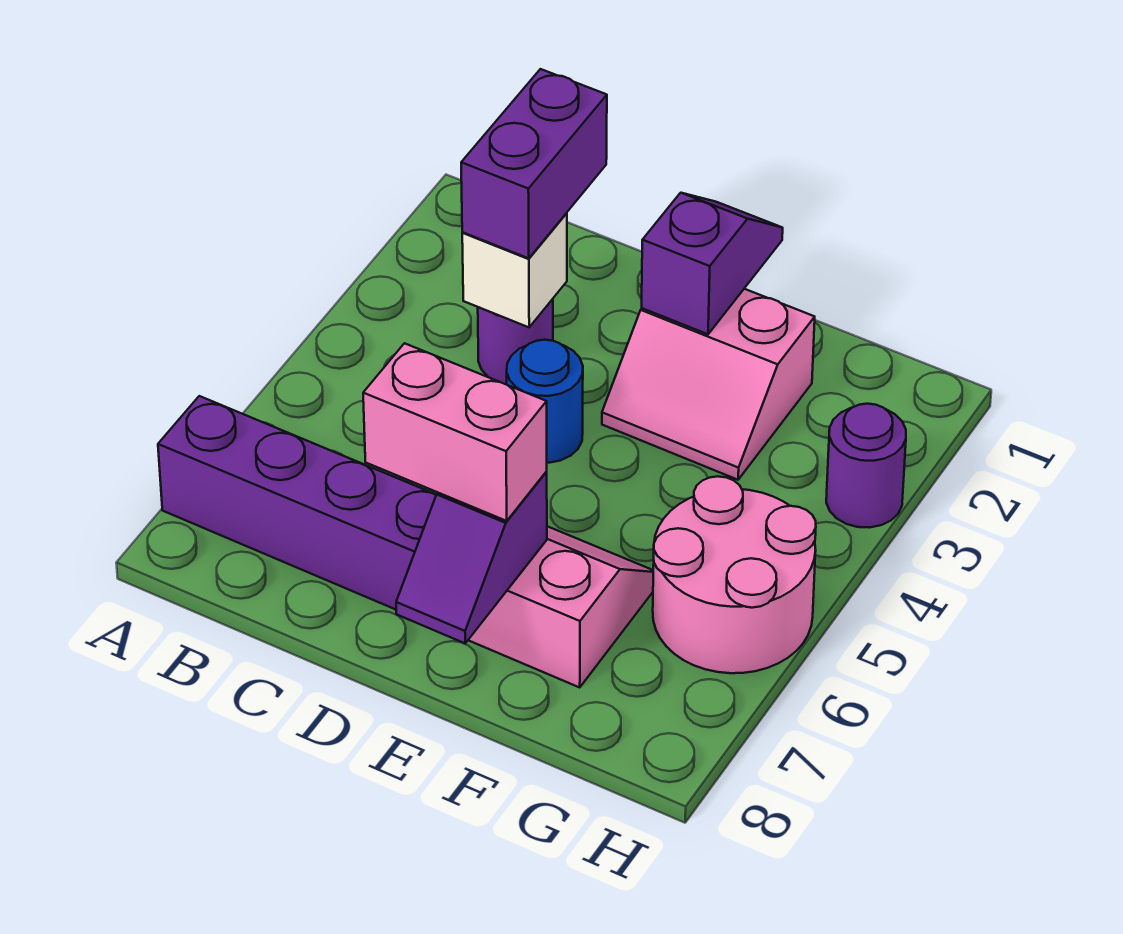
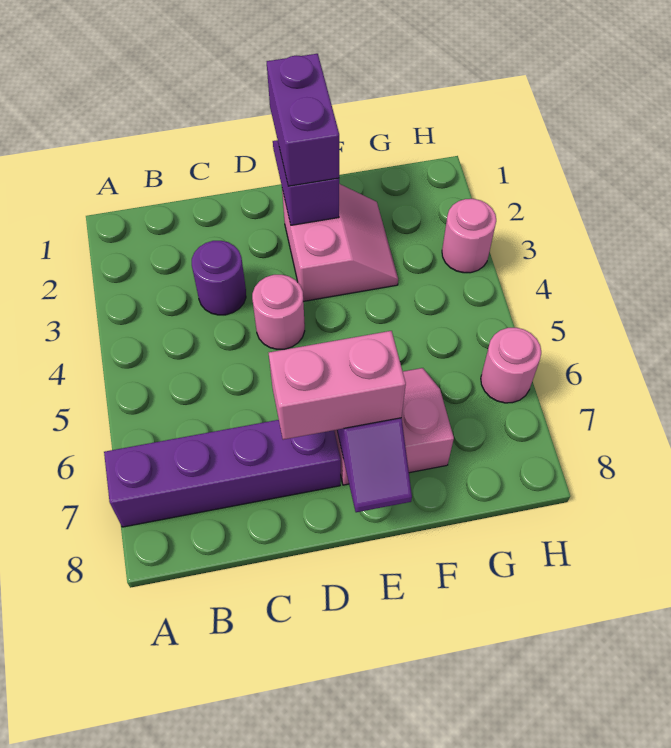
purple 1x2 brick [461,69,607,258] -> purple 1x2 brick moved to [267,54,339,186]
white 1x1 brick [462,213,567,327] -> none
blue 1x1 round brick [506,340,583,463] -> pink 1x1 round brick [252,275,305,349]
pink 2x2 slope [602,289,815,480] -> pink 2x2 slope turned to [282,184,398,302]
pink 2x2 round brick [653,476,816,673] -> pink 1x1 round brick [481,328,541,403]
purple 1x1 round brick [826,404,906,528] -> pink 1x1 round brick [442,199,496,273]

